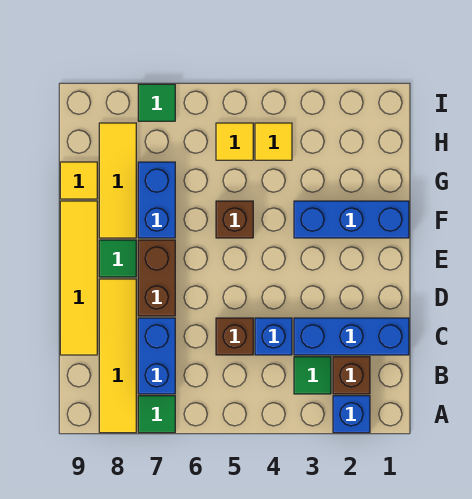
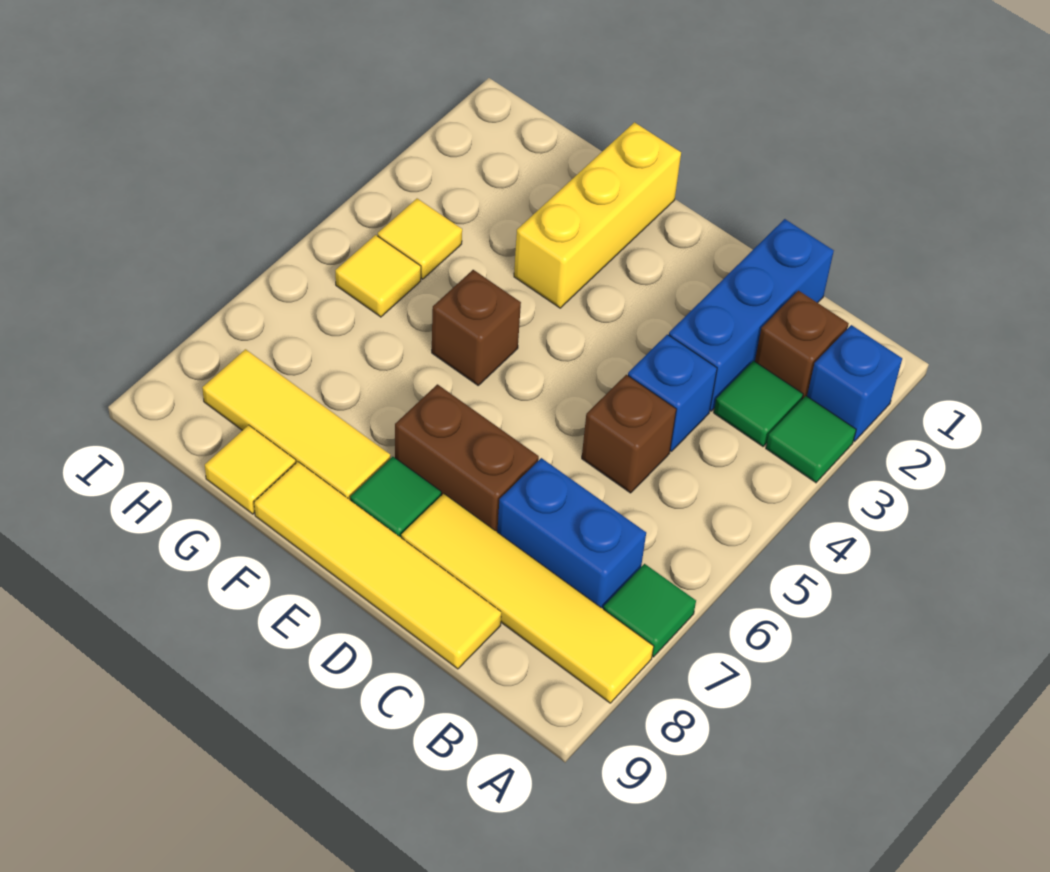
blue 1x3 brick [294,201,409,238] -> yellow 1x3 brick [514,122,681,308]
blue 1x2 brick [138,162,175,238] -> none
green 1x1 tile [138,84,175,121] -> green 1x1 tile moved to [766,396,856,483]

